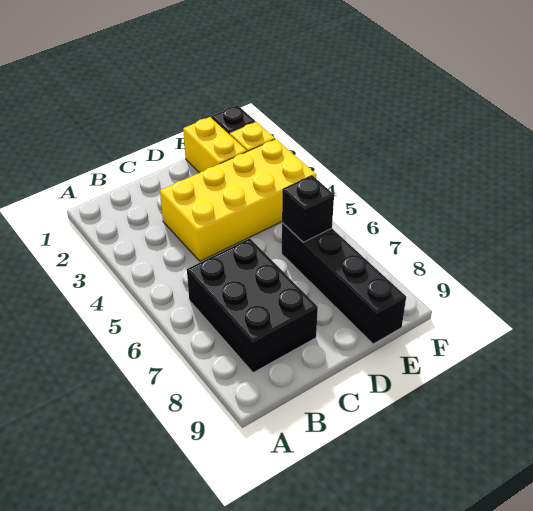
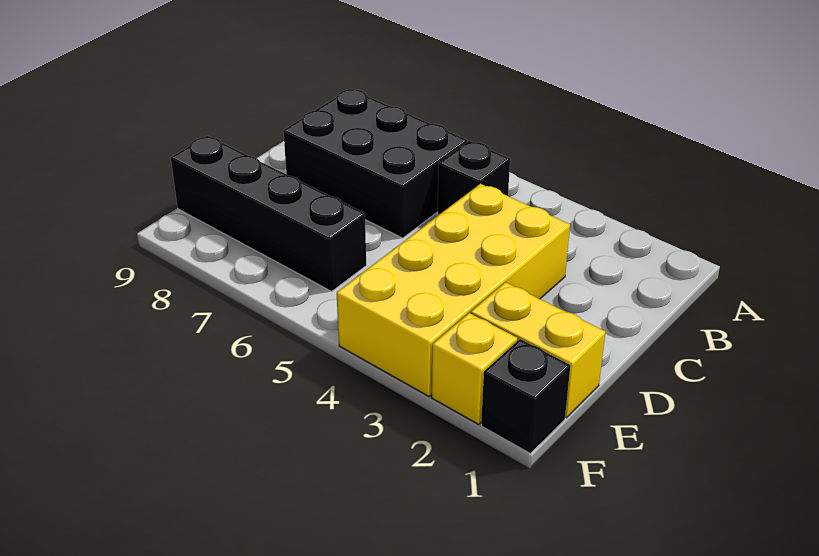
black 1x1 brick [282,175,334,242] -> black 1x1 brick moved to [438,141,510,215]

